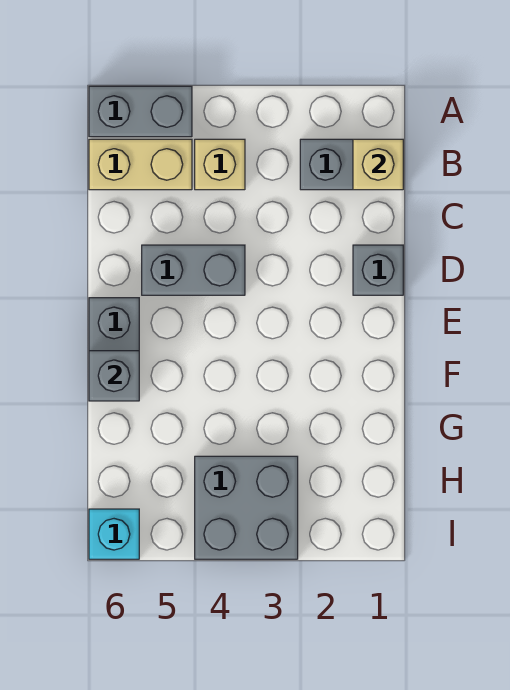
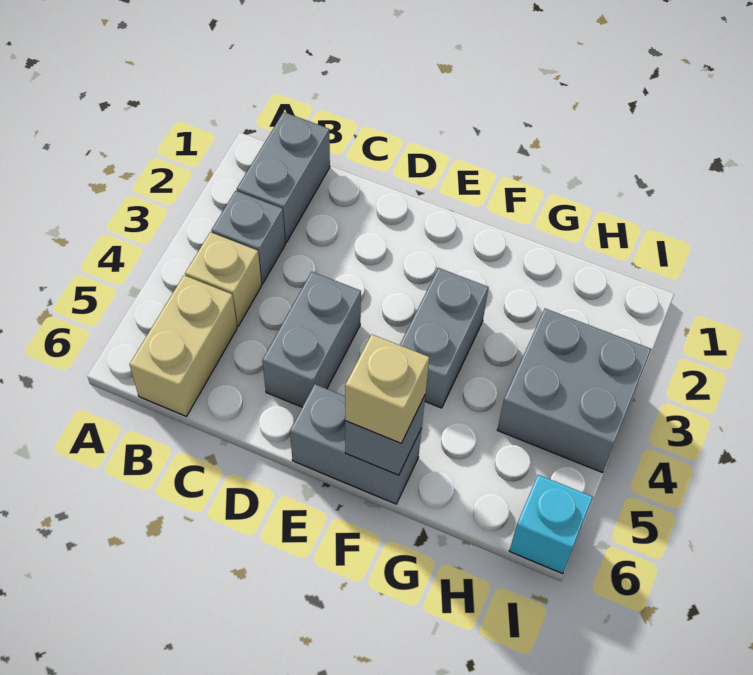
grey 1x2 brick [89,86,192,137] -> grey 1x2 brick moved to [400,268,488,408]
tan 1x1 brick [353,139,403,190] -> tan 1x1 brick moved to [345,334,429,443]
grey 1x1 brick [353,245,403,295] -> grey 1x1 brick moved to [211,191,285,284]

